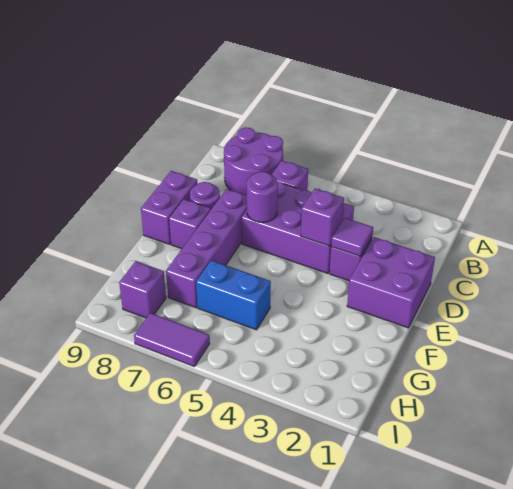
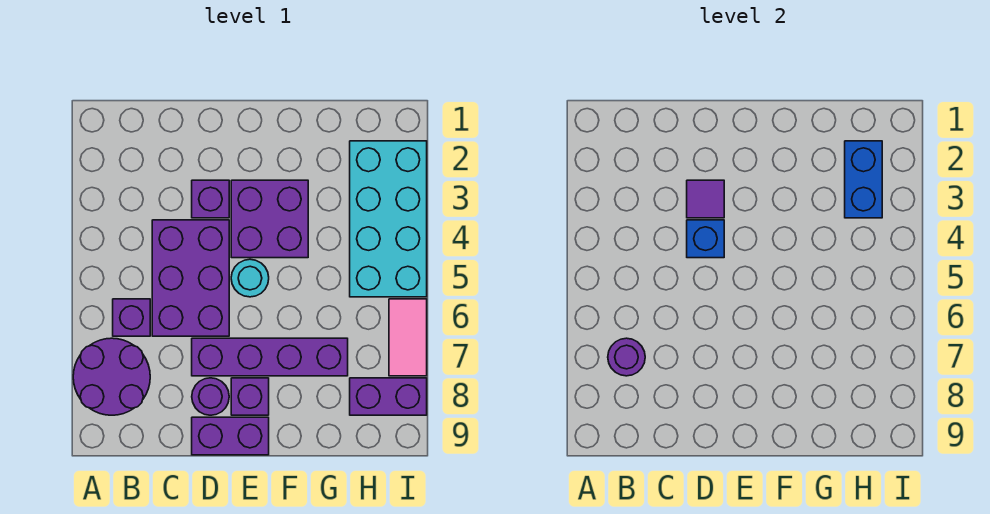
purple 2x2 brick [347,237,435,328] -> purple 2x2 brick moved to [231,180,308,258]
purple 1x1 brick [301,189,344,246] -> blue 1x1 brick [687,220,724,258]
purple 1x1 round brick [247,171,278,222] -> purple 1x1 round brick moved to [608,338,645,376]
none -> cyan 1x1 round brick [231,259,269,297]
blue 1x2 brick [196,260,271,330] -> blue 1x2 brick moved to [845,141,882,218]
none -> cyan 2x4 brick [350,141,427,297]
purple 1x1 brick [119,261,166,318] -> purple 1x2 brick [350,378,427,415]
purple 1x2 tile [134,313,210,366] -> pink 1x2 tile [389,299,427,376]

